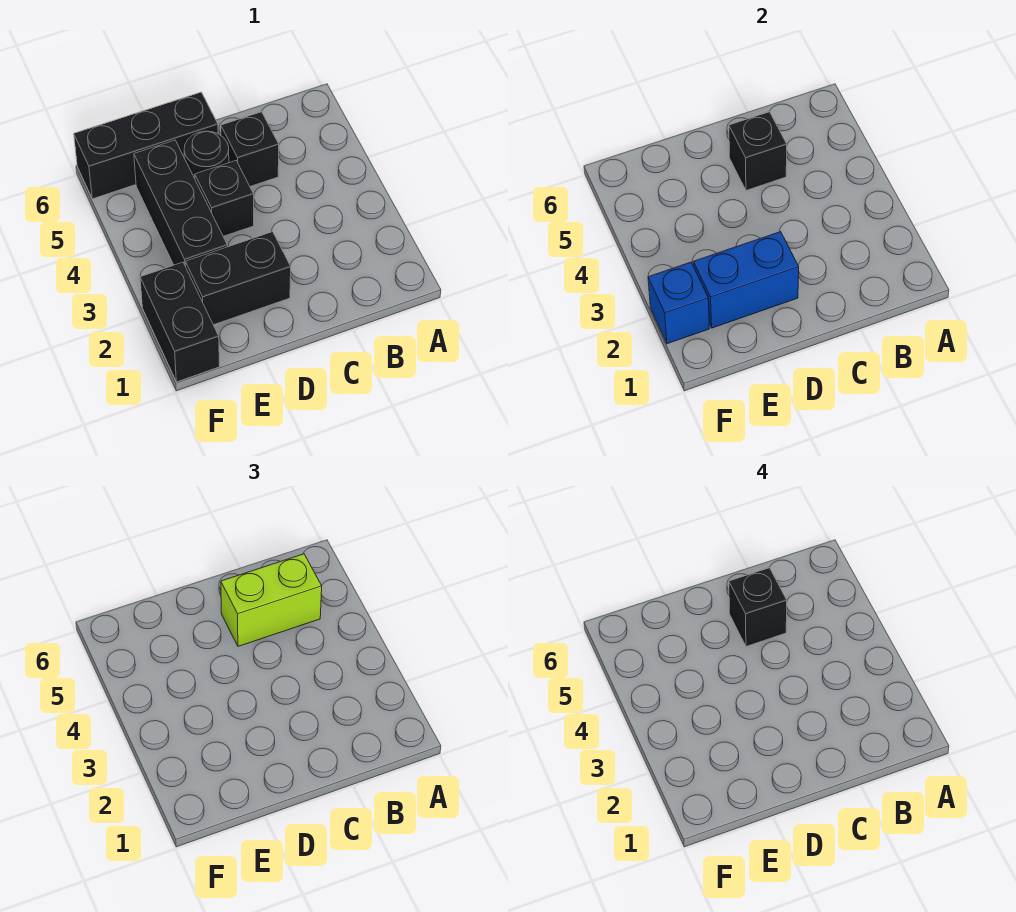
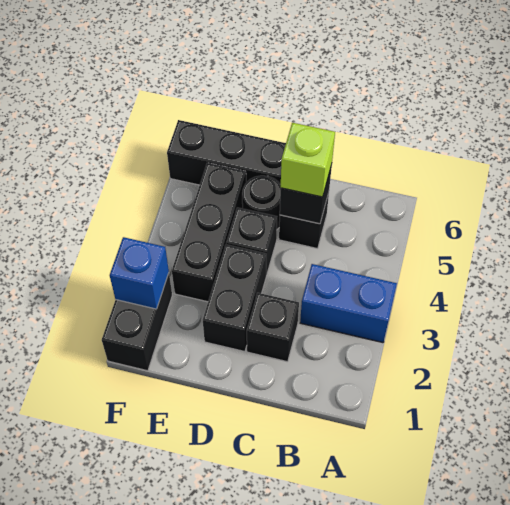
lime 1x2 brick [221,554,322,646] -> lime 1x1 brick [281,123,335,197]
black 1x1 brick [729,568,787,646] -> black 1x1 brick moved to [247,293,299,362]
black 1x2 brick [186,232,291,325] -> black 1x2 brick turned to [203,245,266,352]
blue 1x2 brick [694,232,799,328] -> blue 1x2 brick moved to [300,264,397,343]

